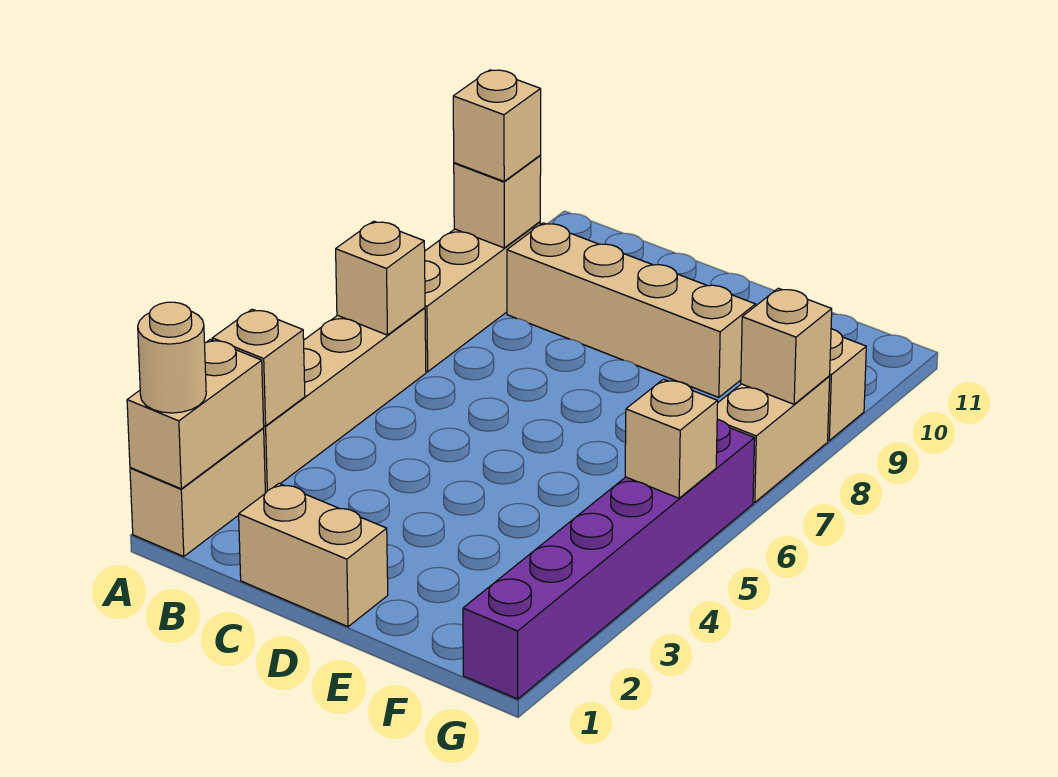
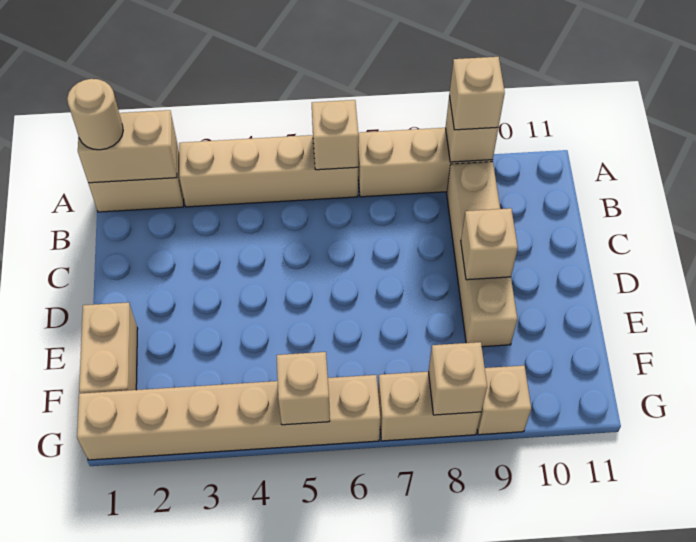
tan 1x1 brick [212,309,305,426] -> tan 1x1 brick moved to [461,208,518,280]
tan 1x2 brick [239,484,388,627] -> tan 1x2 brick moved to [79,302,138,393]
purple 1x6 brick [463,419,755,699] -> tan 1x6 brick [77,375,380,460]

